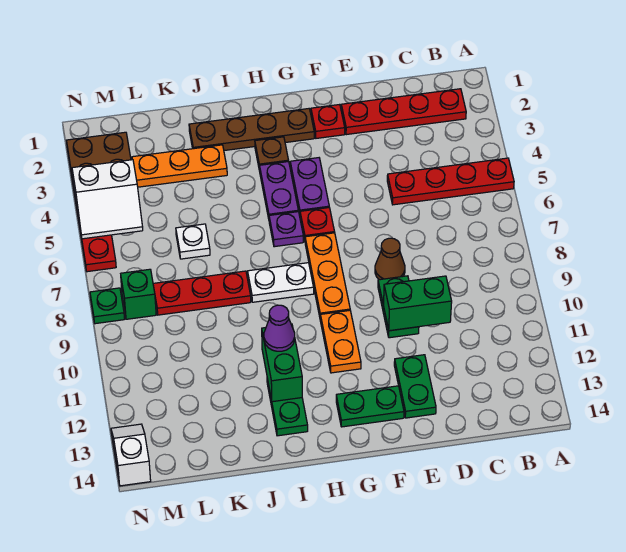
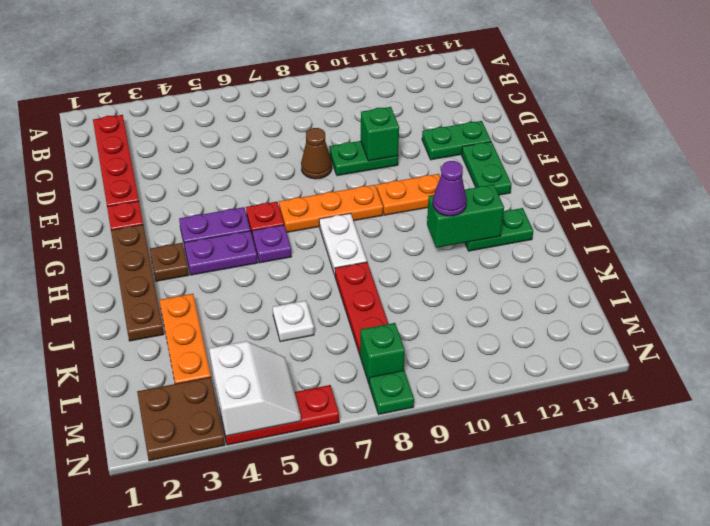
red 1x4 plate [387,158,514,205] -> none
green 1x2 brick [384,276,452,331] -> green 1x1 brick [361,107,399,161]
white 1x2 slope [111,424,151,486] -> none

